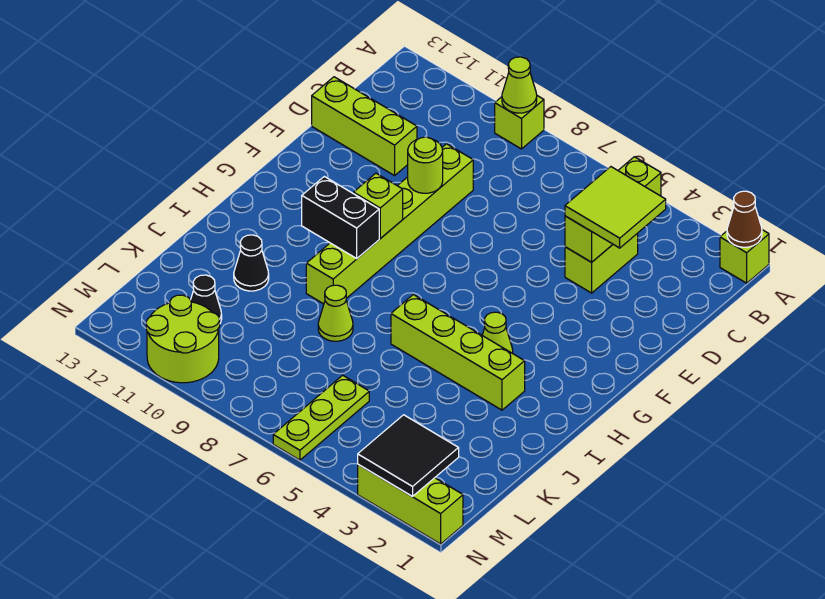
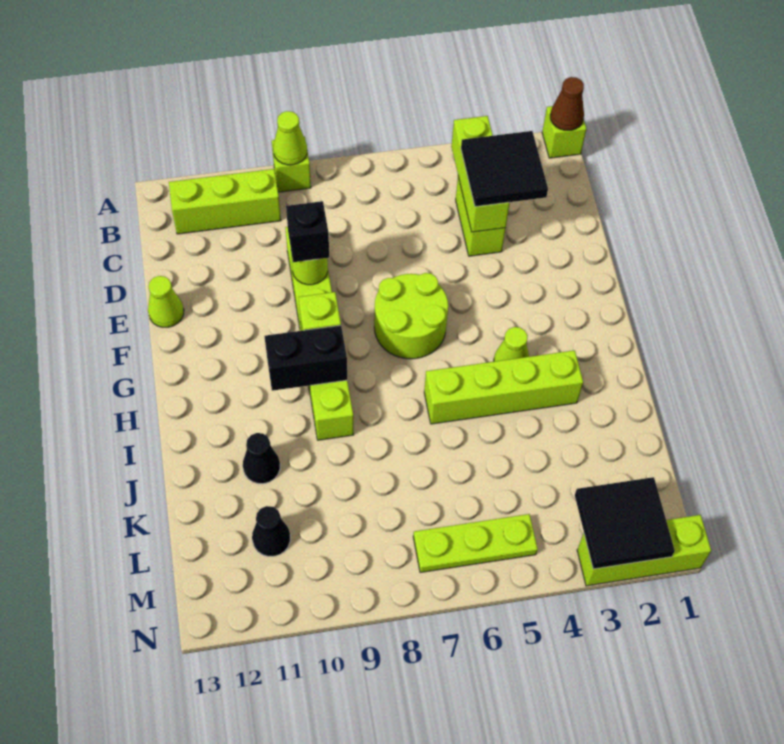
lime 2x2 tile [565,167,666,248] -> black 2x2 tile [461,131,548,207]
lime 1x3 brick [312,77,417,176] -> lime 1x3 brick moved to [169,169,281,234]
none -> black 1x1 brick [286,201,329,262]
lime 1x1 cone [318,285,353,341] -> lime 1x1 cone moved to [148,276,184,327]
lime 1x3 plate [273,375,369,460] -> lime 1x3 plate turned to [413,514,538,573]
lime 2x2 round brick [146,295,220,383] -> lime 2x2 round brick moved to [374,273,448,359]

